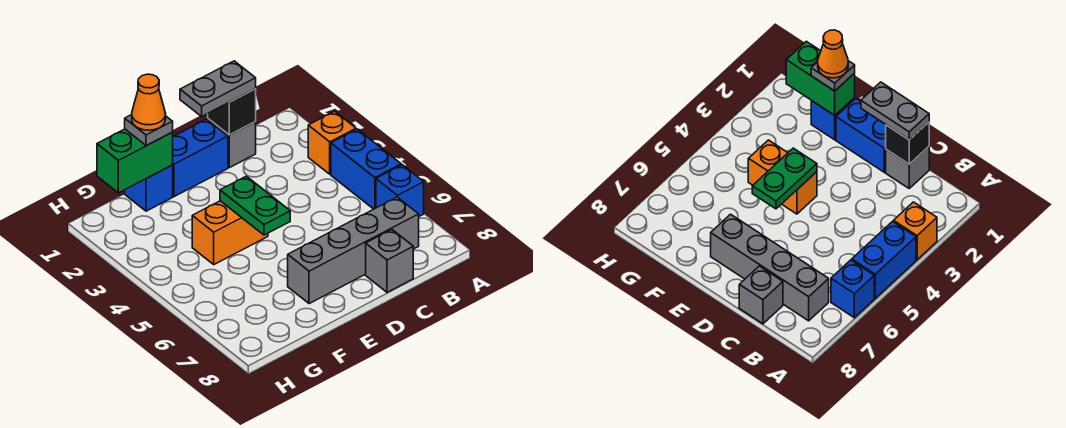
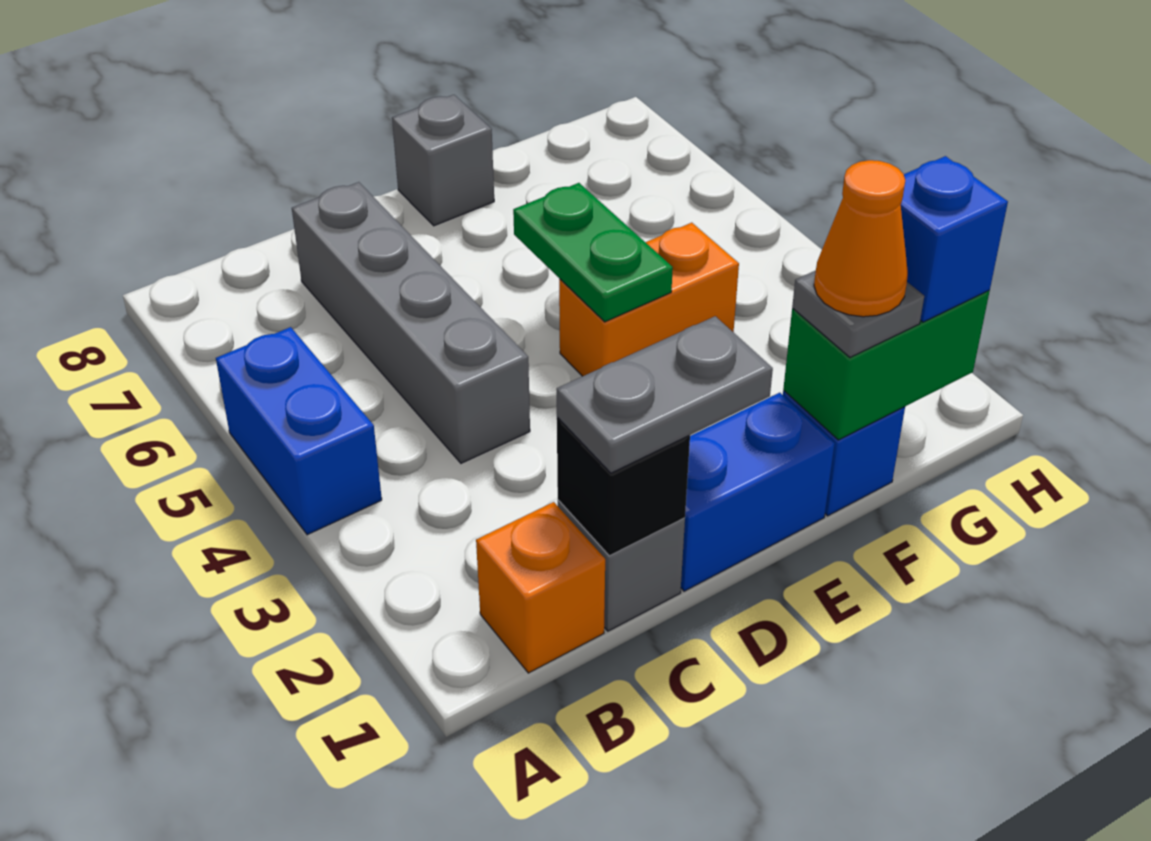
orange 1x1 brick [308,111,356,174] -> orange 1x1 brick moved to [476,502,605,673]
blue 1x1 brick [376,165,424,216] -> blue 1x1 brick moved to [901,156,1008,322]
grey 1x4 brick [288,197,419,304] -> grey 1x4 brick turned to [292,182,530,463]
grey 1x1 brick [366,230,413,292] -> grey 1x1 brick moved to [392,95,494,226]

